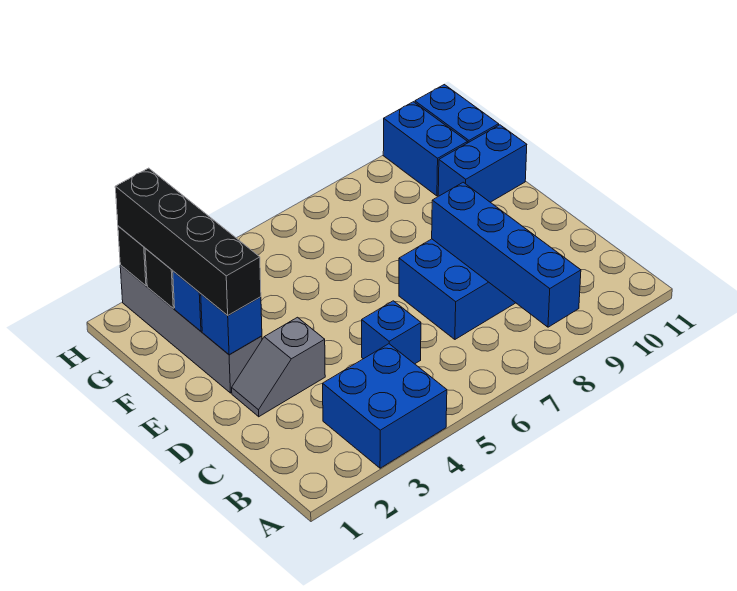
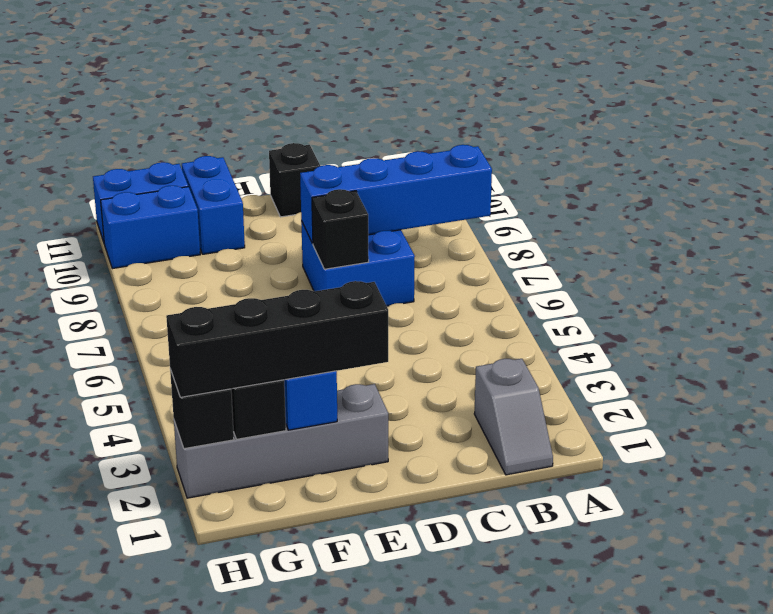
blue 2x2 brick [323,344,447,468] -> none
blue 1x1 brick [362,301,421,364] -> none
grey 1x2 slope [232,317,325,417] -> grey 1x2 slope moved to [474,359,553,475]
none -> black 1x1 brick [312,189,369,269]
none -> black 1x1 brick [269,143,320,217]
blue 1x1 brick [201,294,262,355] -> none

